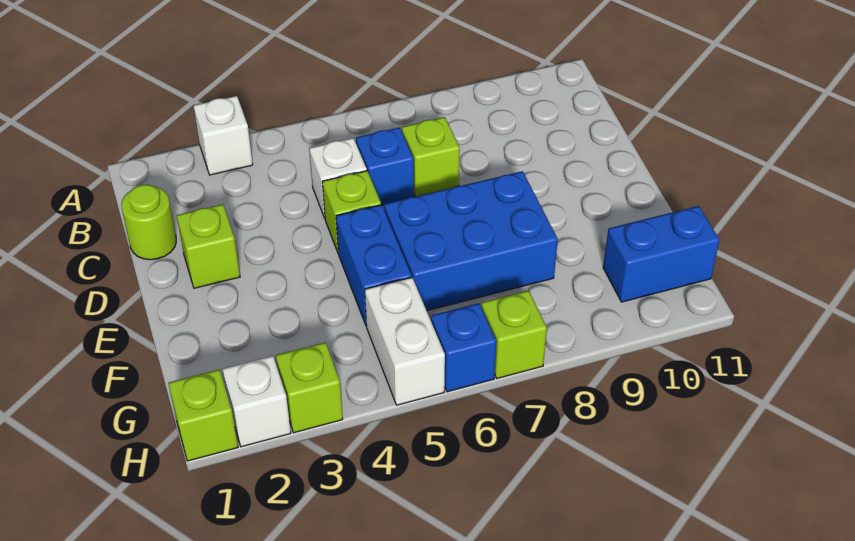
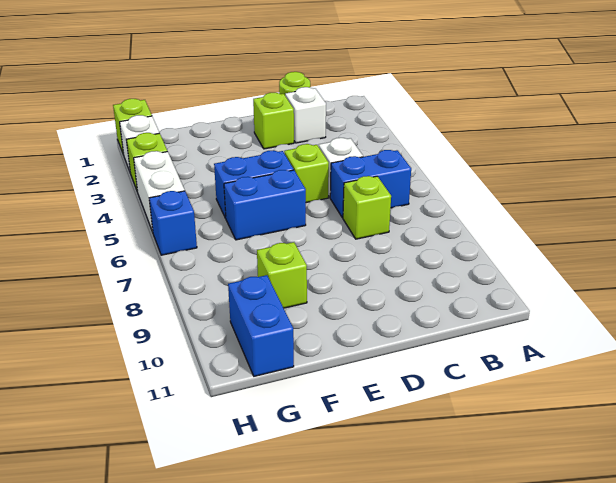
white 1x1 brick [194,96,253,175] -> white 1x1 brick moved to [285,87,326,143]
blue 1x1 brick [356,128,414,205] -> blue 1x2 brick [330,150,411,218]
blue 2x3 brick [384,171,558,311] -> blue 1x2 brick [224,170,306,240]
white 1x2 brick [365,278,445,405] -> white 1x2 brick turned to [134,151,185,232]
lime 1x1 brick [481,290,547,378] -> lime 1x1 brick moved to [257,242,307,308]

